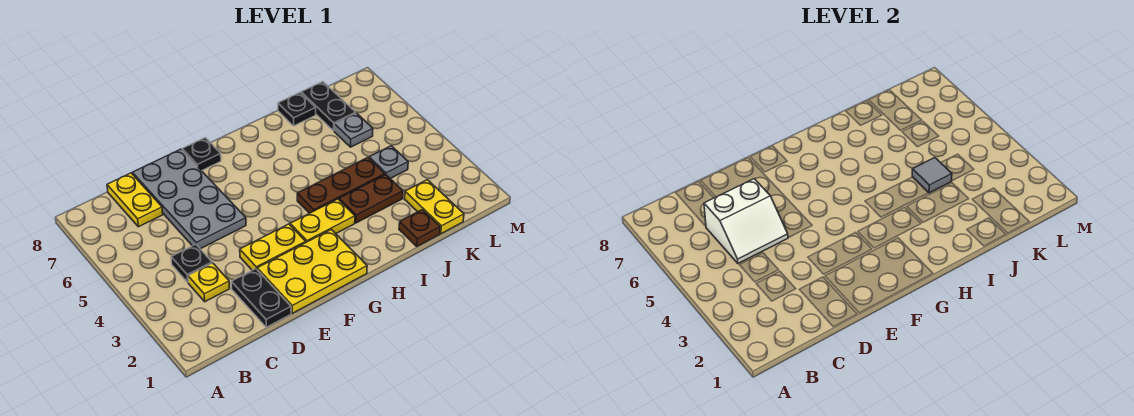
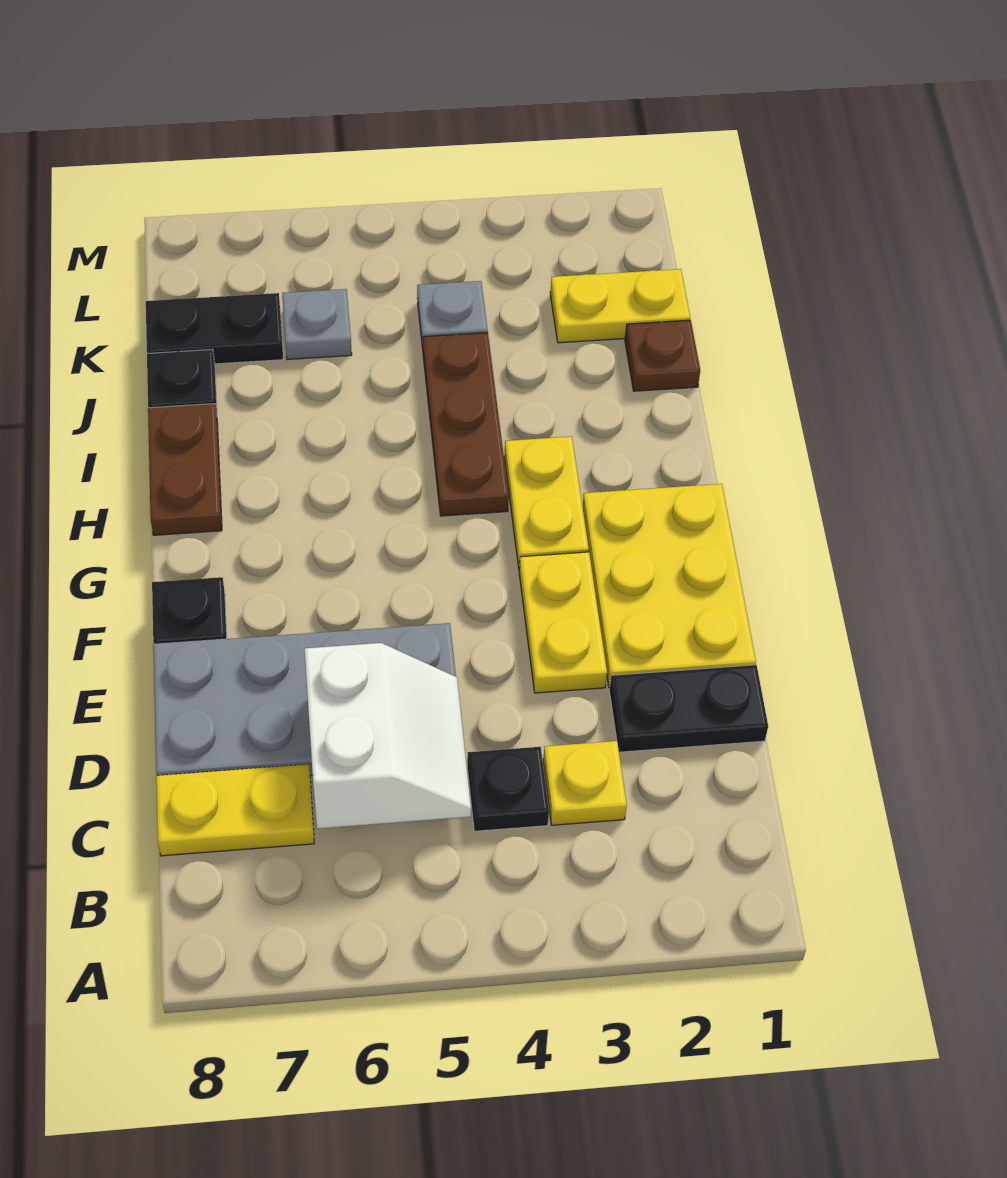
brown 1x2 plate [339,175,403,223] -> brown 1x2 plate moved to [148,404,222,535]
grey 1x1 tile [912,158,952,193] -> none

